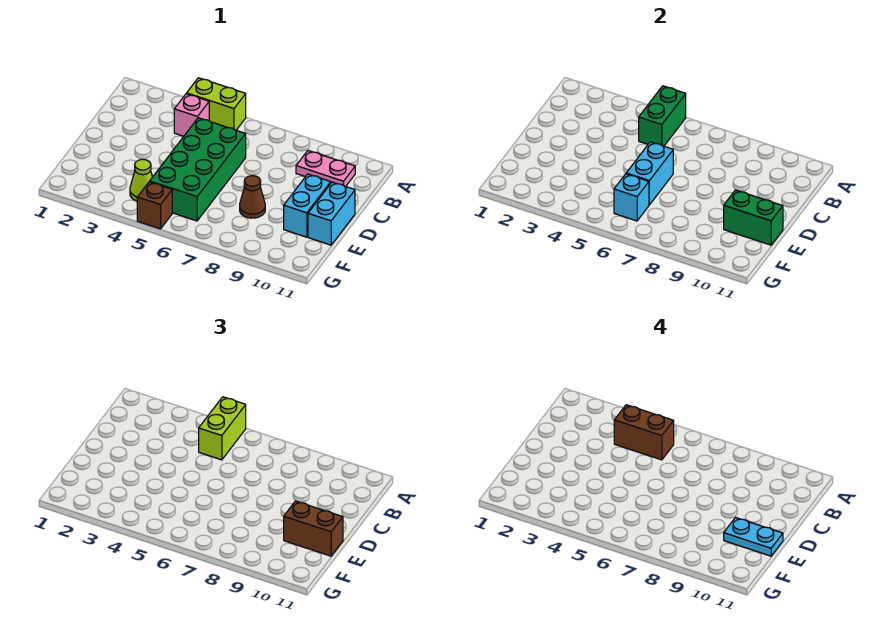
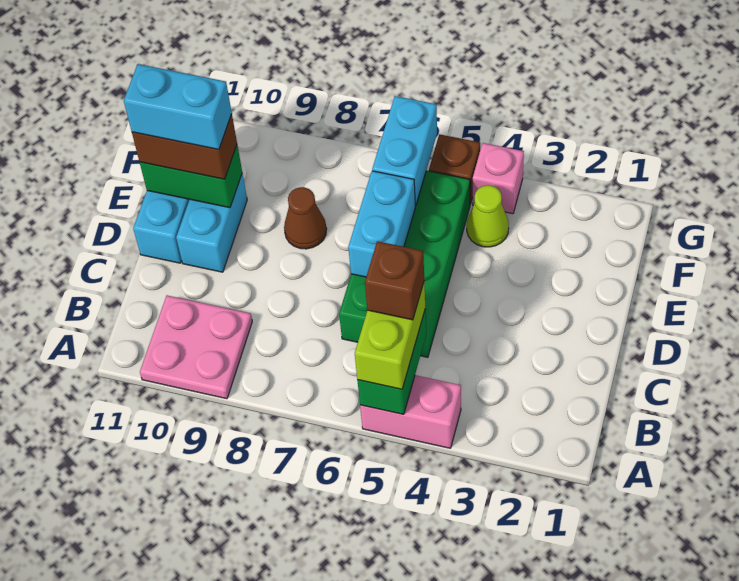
lime 1x2 brick [187,78,246,130] -> pink 1x2 brick [360,375,461,448]
pink 1x1 brick [174,94,209,136] -> pink 1x1 brick moved to [473,143,524,214]
brown 1x2 brick [614,405,674,460] -> brown 1x1 brick [365,241,424,320]
pink 1x2 plate [296,151,355,187] -> pink 2x2 plate [140,295,252,399]
cyan 1x2 plate [724,518,783,556] -> cyan 1x2 brick [124,64,232,149]
cyan 1x1 brick [614,174,649,221] -> cyan 1x2 brick [372,96,437,206]

